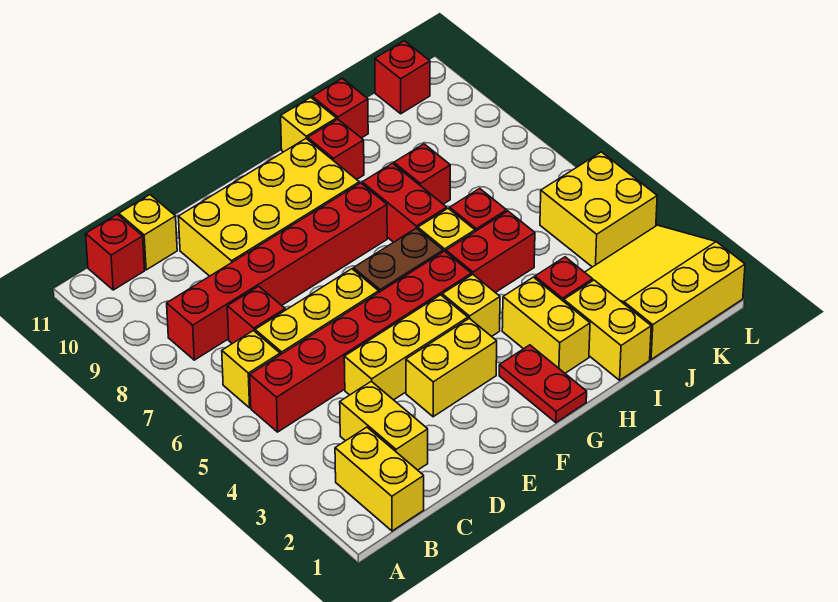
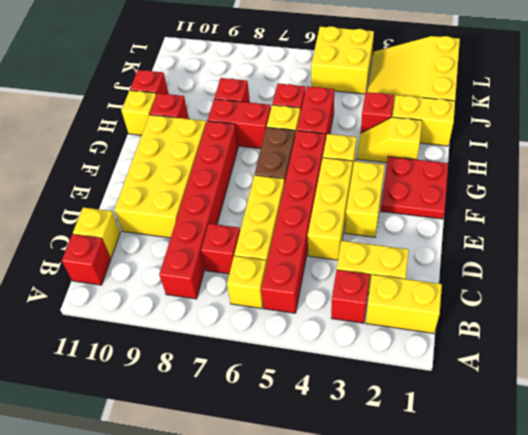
red 1x2 plate [499,345,587,423] -> red 2x2 plate [381,157,448,219]
yellow 1x2 brick [502,277,590,373] -> yellow 1x2 slope [357,117,422,163]
red 1x1 brick [375,41,430,114] -> red 1x1 brick moved to [331,270,370,323]

